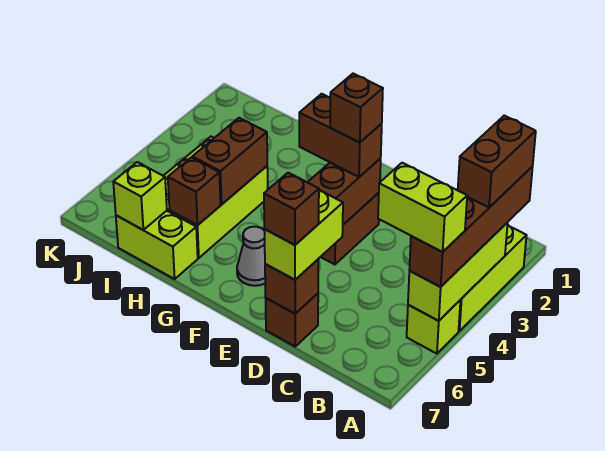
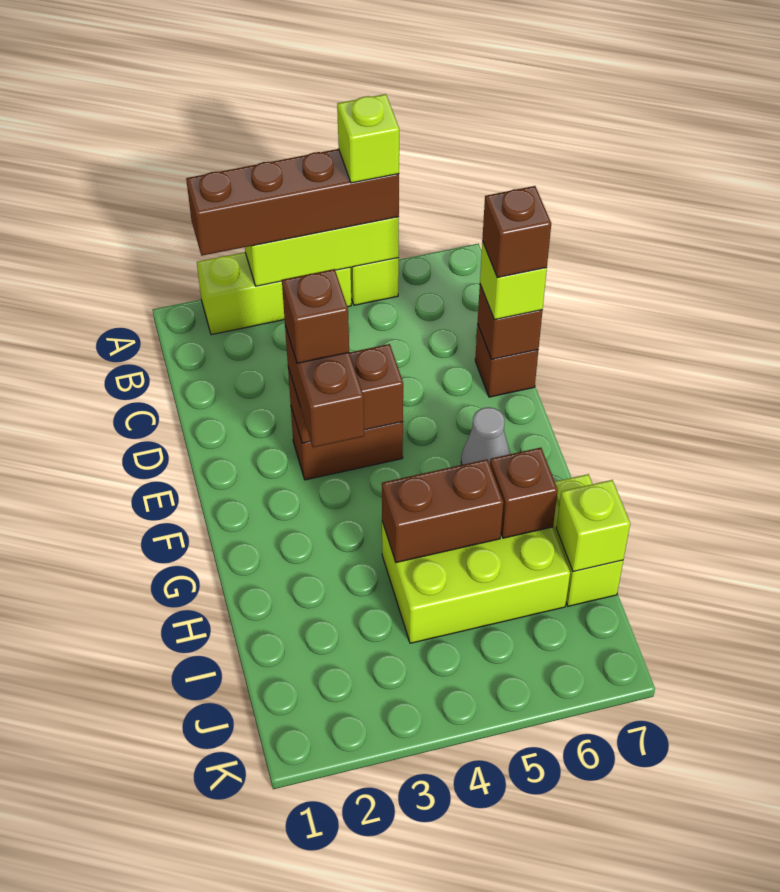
brown 1x2 brick [458,116,536,207] -> none
lime 1x2 brick [378,163,467,252] -> lime 1x1 brick [337,94,399,183]
lime 1x2 brick [264,190,343,280] -> lime 1x1 brick [480,241,547,320]

